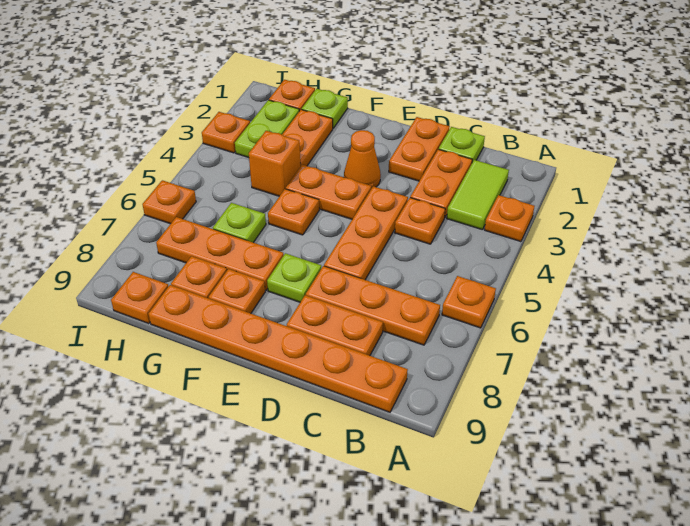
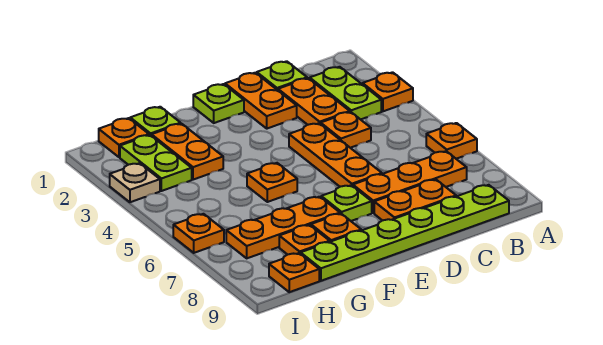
lime 1x2 tile [447,160,509,230] -> lime 1x2 plate [310,67,381,120]
orange 1x6 plate [149,285,408,412] -> lime 1x6 plate [301,185,509,281]
orange 1x1 cone [344,130,381,189] -> none
orange 1x2 plate [286,165,371,219] -> none
orange 1x1 brick [249,131,300,196] -> none
lime 1x1 plate [213,203,266,243] -> lime 1x1 plate moved to [193,84,244,123]
orange 1x1 plate [202,112,250,153] -> tan 1x1 plate [110,163,160,202]

